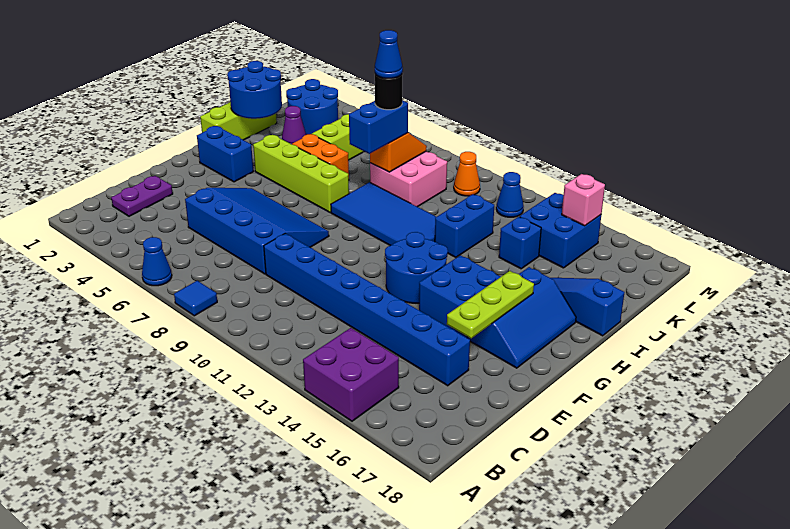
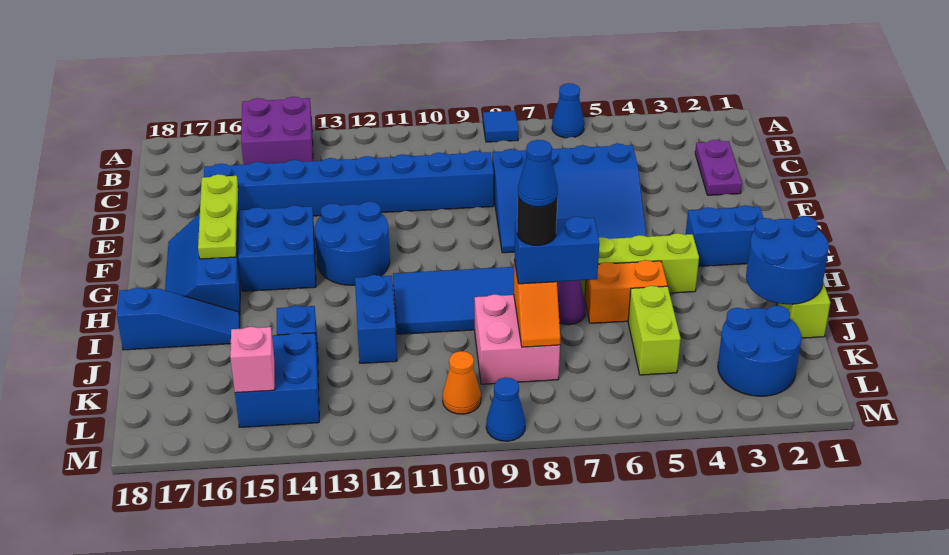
blue 1x2 brick [349,100,408,154] -> blue 1x2 brick turned to [514,217,599,284]
purple 1x1 cone [282,106,306,145] -> purple 1x1 cone moved to [557,280,586,325]
blue 1x1 cone [496,172,524,217] -> blue 1x1 cone moved to [486,377,525,441]

